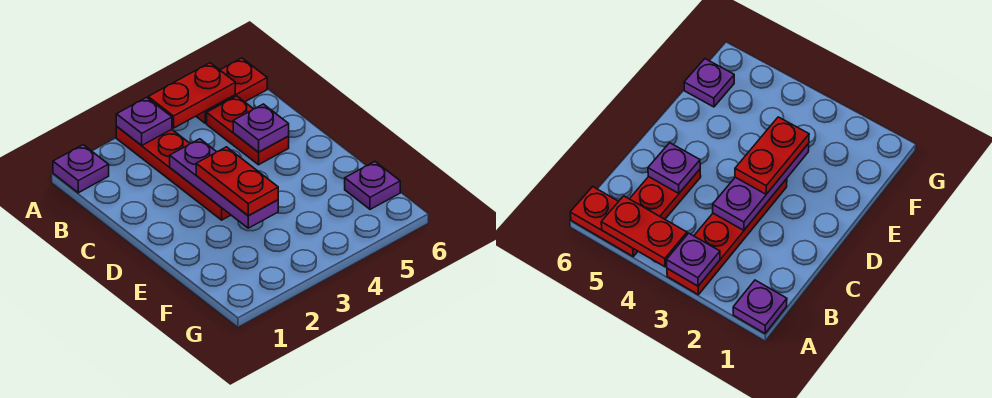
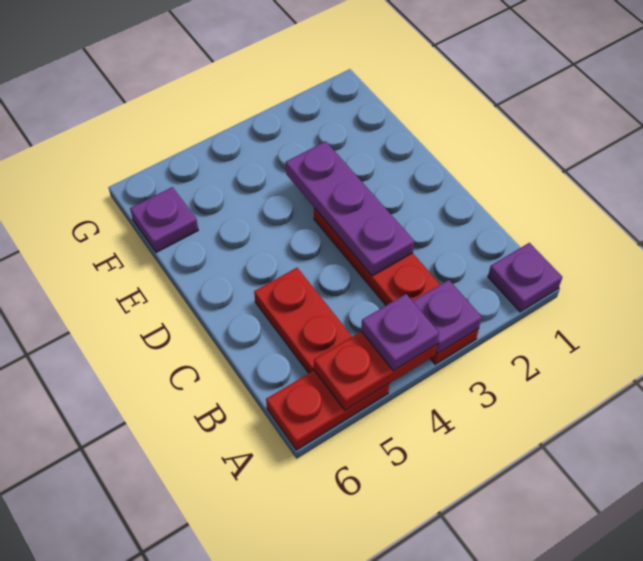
purple 1x1 plate [233,104,289,152] -> purple 1x1 plate moved to [361,294,439,371]
red 1x2 plate [196,147,278,216] -> none

